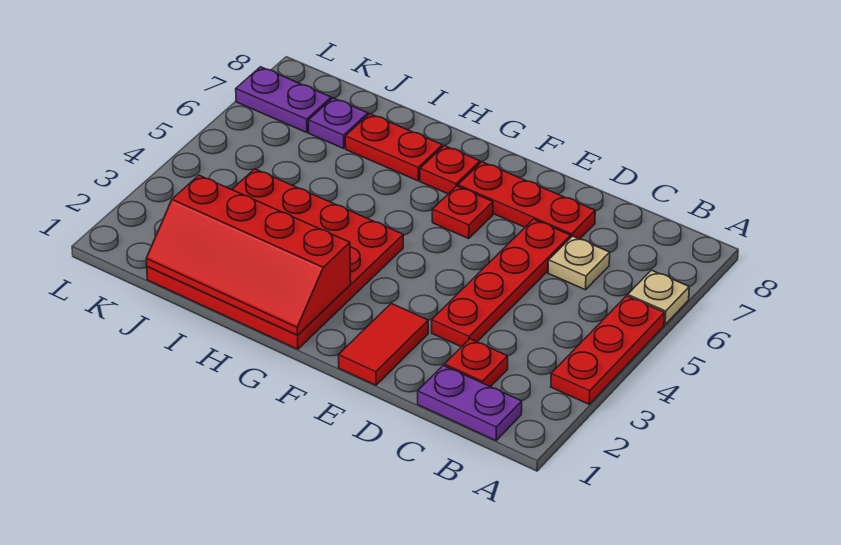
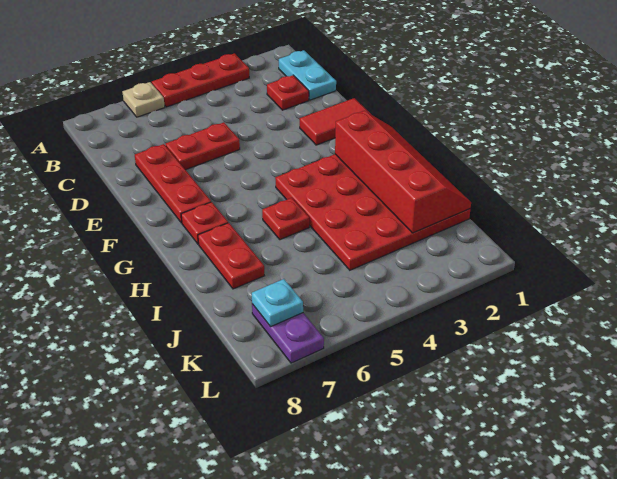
purple 1x2 plate [418,365,522,441] -> cyan 1x2 plate [279,50,336,100]
tan 1x1 plate [548,236,610,290] -> none
red 1x4 plate [432,219,571,347] -> red 1x2 plate [166,122,240,170]
red 1x1 plate [432,186,493,238] -> red 1x1 plate moved to [262,198,309,240]
purple 1x1 plate [309,98,368,148] -> none
none -> cyan 1x1 plate [252,279,303,327]

